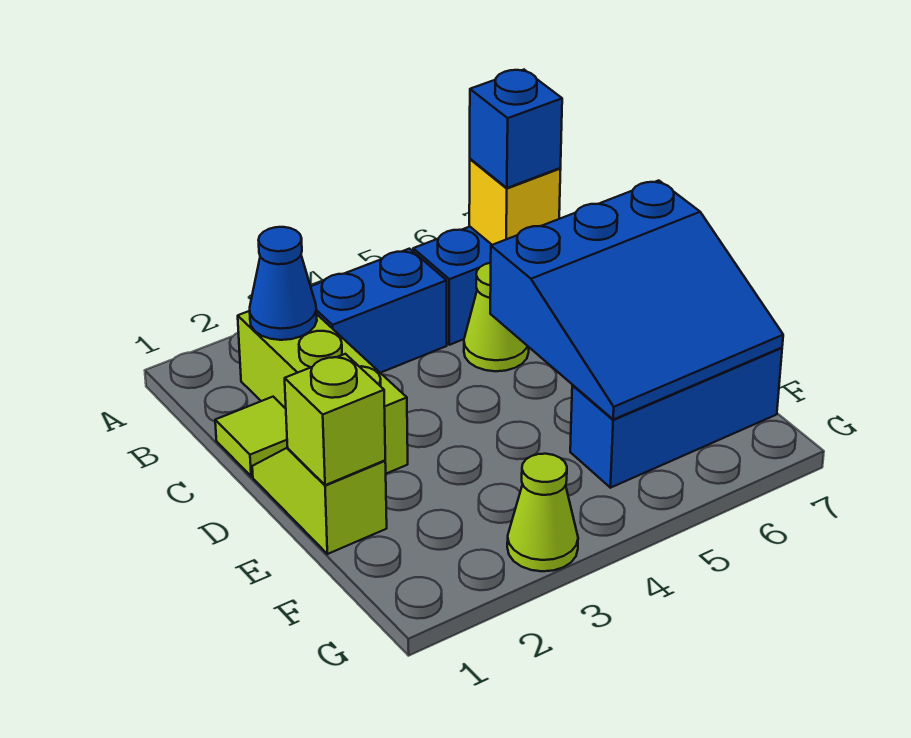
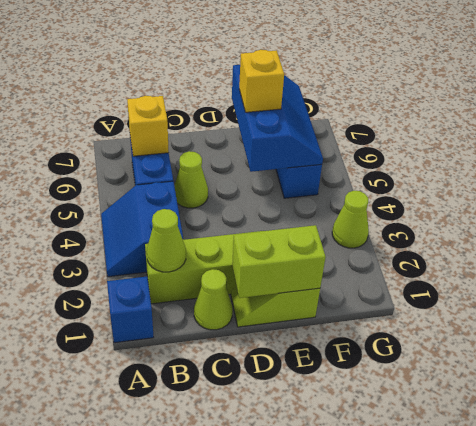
blue 1x1 cone [250,227,317,340] -> lime 1x1 cone [147,209,186,272]
blue 1x1 brick [470,70,562,188] -> blue 1x1 brick moved to [107,277,154,343]
lime 1x1 tile [215,397,288,476] -> lime 1x1 cone [194,269,233,330]
blue 3x3 slope [490,181,783,419] -> blue 2x3 slope [232,65,323,172]
lime 1x1 brick [285,354,385,485] -> lime 1x2 brick [232,225,326,298]
none -> yellow 1x1 brick [239,50,284,112]

